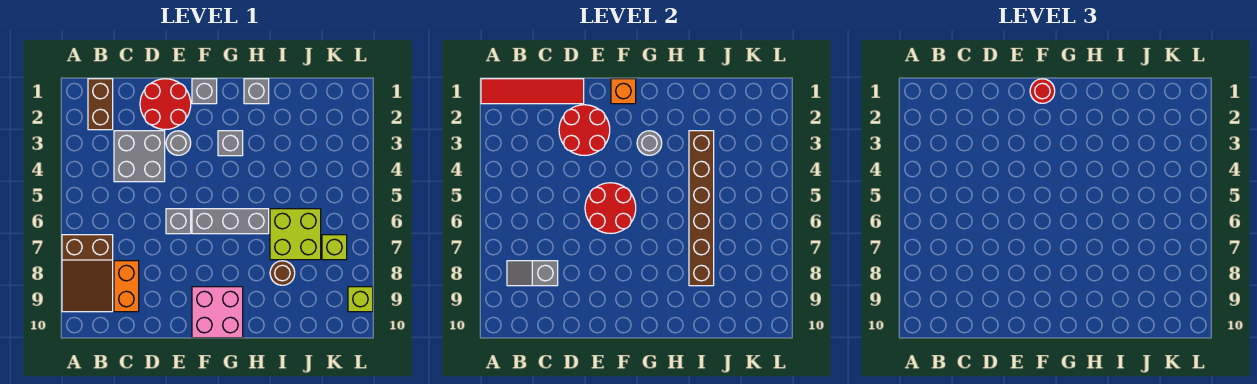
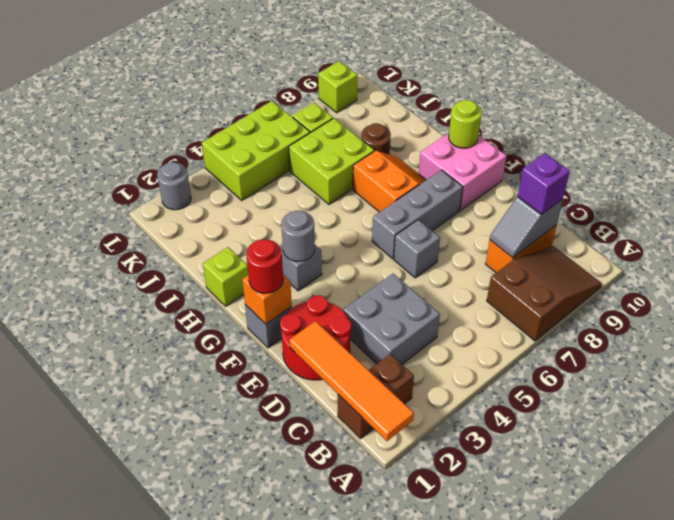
red 1x4 tile [481,79,584,104] -> orange 1x4 tile [289,321,414,441]
grey 1x2 slope [507,261,558,286] -> grey 1x2 slope turned to [490,196,563,258]
none -> purple 1x1 brick [518,153,570,215]
red 2x2 round brick [559,105,610,155] -> none
grey 1x1 round brick [166,131,191,155] -> grey 1x1 round brick moved to [157,162,191,210]
red 2x2 round brick [585,183,636,233] -> none
grey 1x3 brick [192,209,269,234] -> grey 1x3 brick turned to [372,170,463,259]
none -> orange 2x2 slope [353,151,426,212]
none -> lime 1x1 round brick [449,100,482,148]
grey 1x1 brick [244,79,269,104] -> lime 1x1 brick [203,247,248,306]
brown 1x6 brick [689,131,714,286] -> none
none -> lime 2x3 brick [202,101,310,200]

